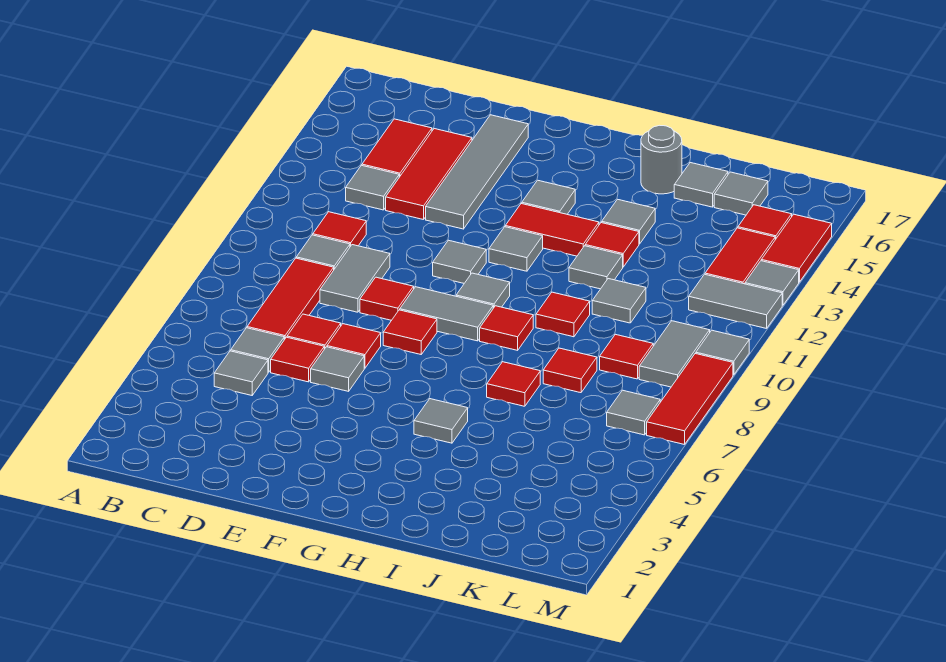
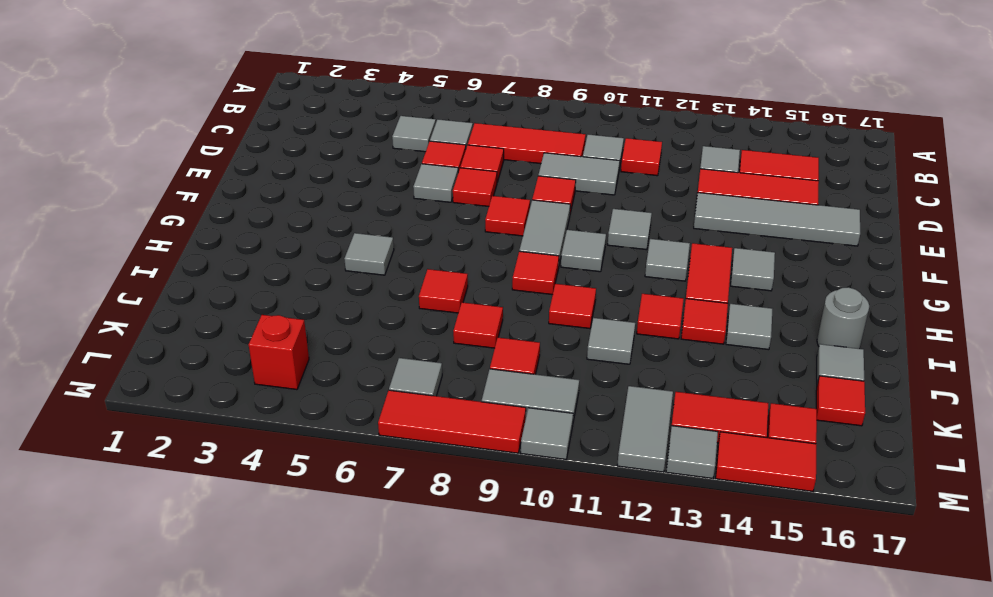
grey 1x1 tile [569,246,623,289] -> red 1x1 tile [637,294,684,339]
grey 1x1 tile [714,172,768,215] -> red 1x1 tile [816,376,865,426]
none -> red 1x1 brick [248,315,309,390]

